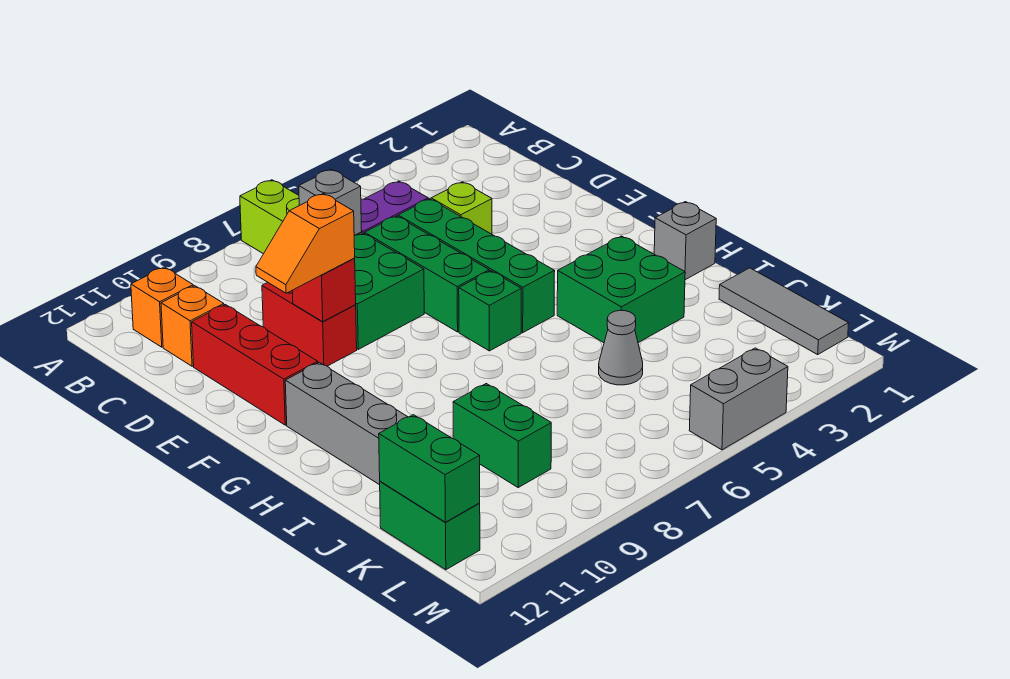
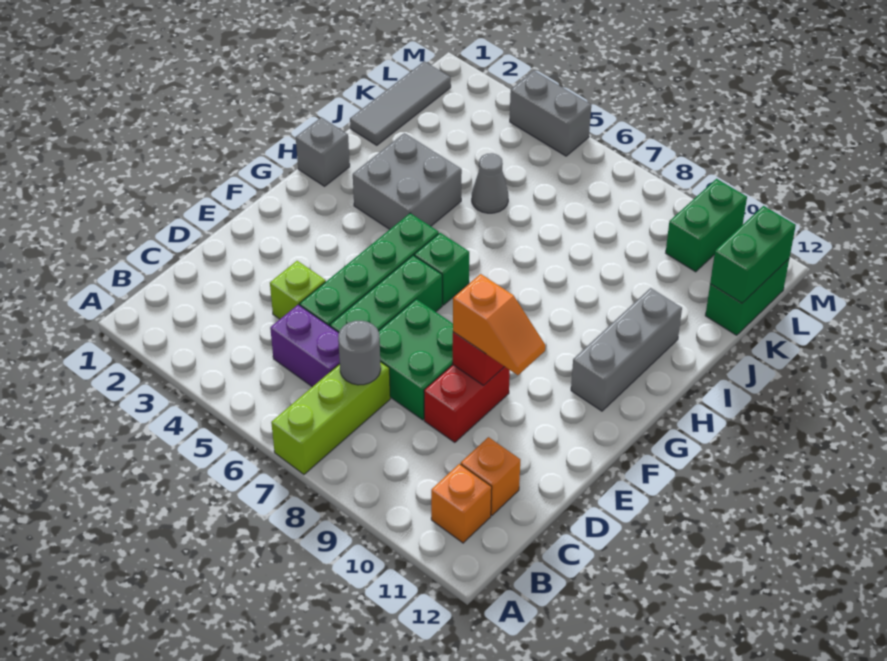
grey 1x1 brick [299,169,362,235] -> grey 1x1 round brick [338,321,381,385]
red 1x3 brick [192,305,318,425] -> none
green 2x2 brick [557,236,685,343] -> grey 2x2 brick [353,133,462,229]
green 1x2 brick [453,384,551,487] -> green 1x2 brick moved to [666,179,747,272]

